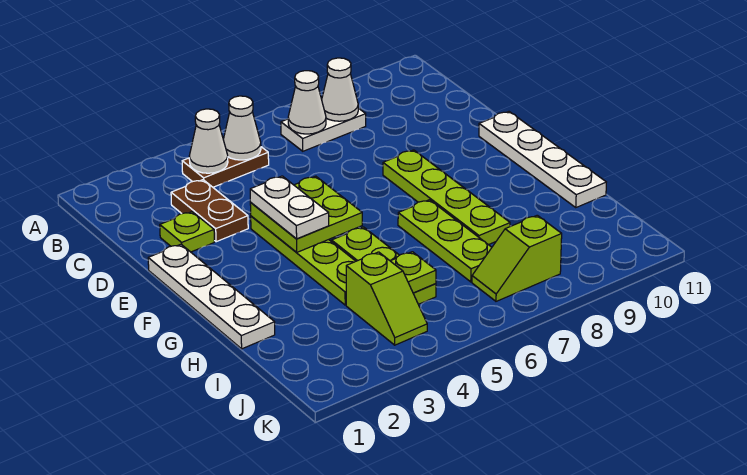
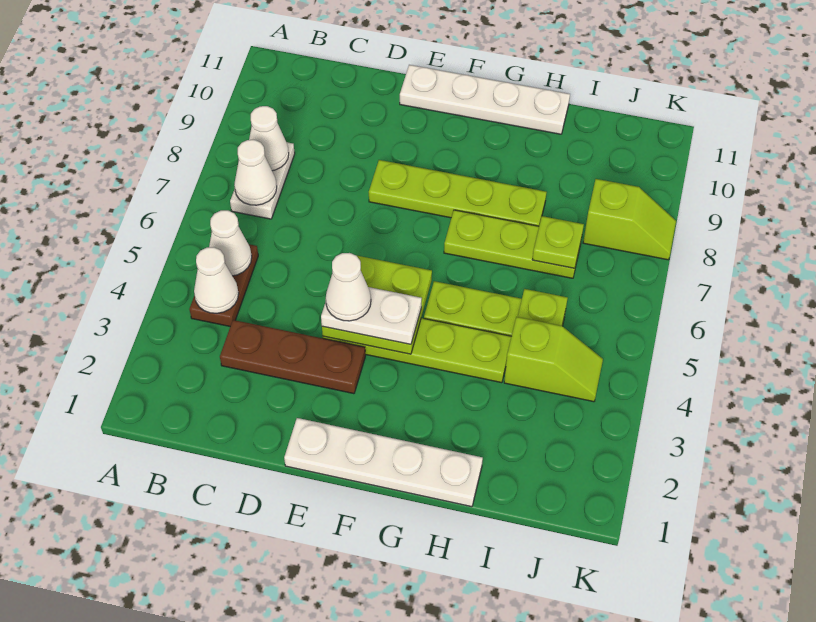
brown 1x2 plate [171,180,248,242] -> brown 1x3 plate [220,320,365,394]
lime 1x1 plate [160,212,214,252] -> lime 1x1 plate moved to [532,216,584,268]
none -> white 1x1 cone [326,253,371,321]
lime 1x2 slope [472,215,562,301] -> lime 1x2 slope turned to [583,179,676,260]

